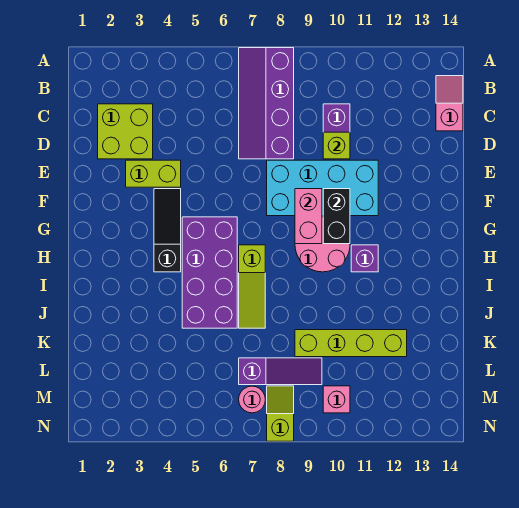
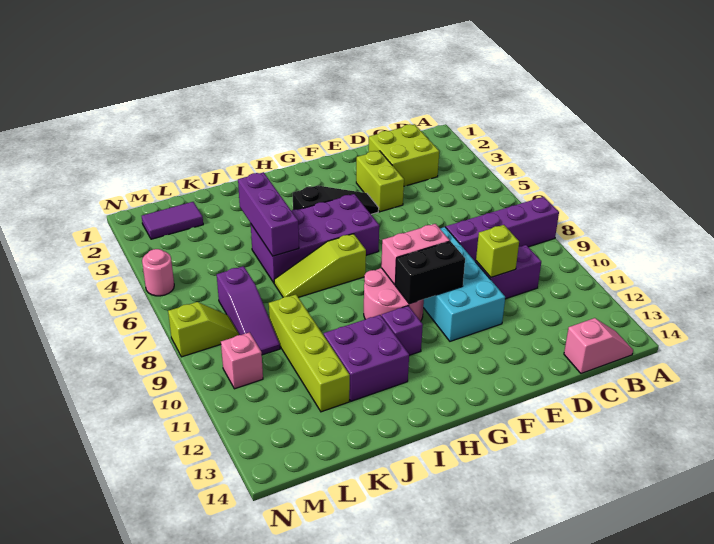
none -> purple 2x2 brick [324,315,409,401]
none -> purple 1x3 brick [238,172,299,256]
none -> purple 1x2 tile [142,202,203,239]
pink 1x1 round brick [239,386,265,413] -> pink 1x1 round brick moved to [142,249,174,296]

